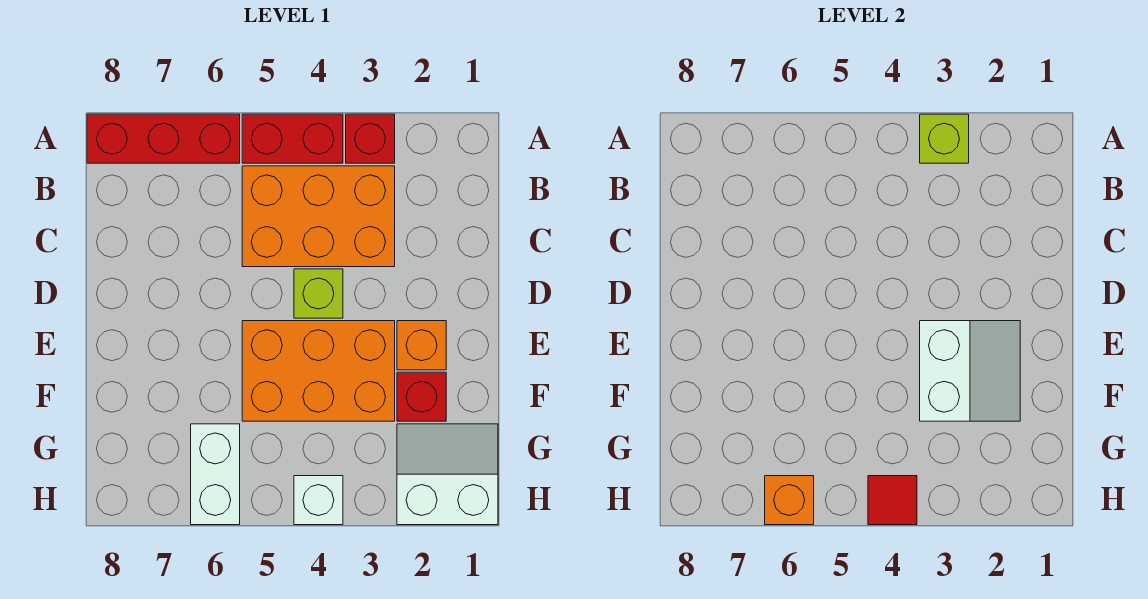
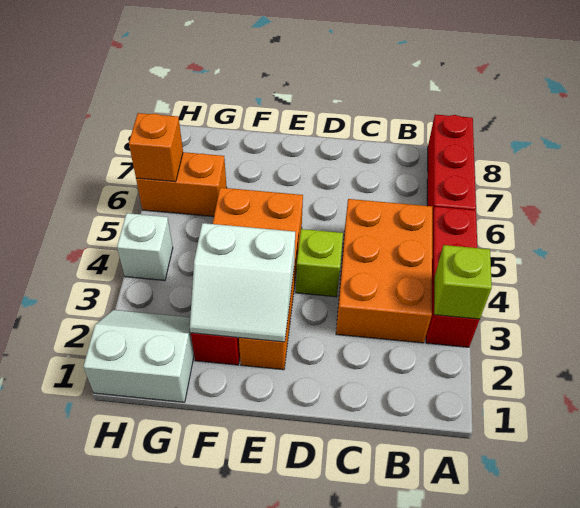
white 2x2 slope [397,424,498,525] -> white 2x2 slope turned to [83,310,194,402]
white 1x2 brick [191,424,240,525] -> orange 1x2 brick [136,152,227,217]
red 1x1 tile [868,476,917,525] -> none

